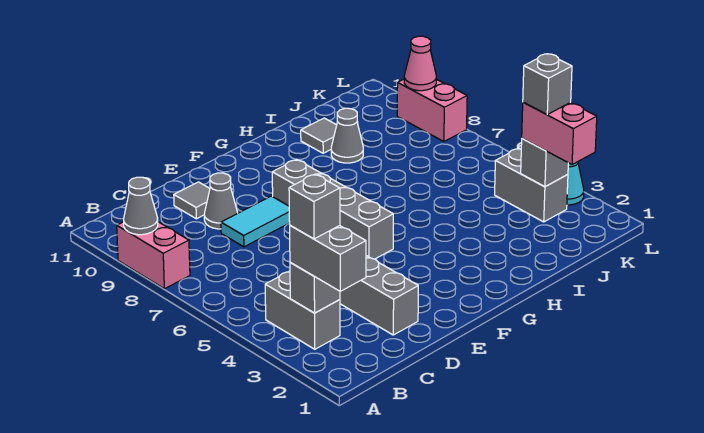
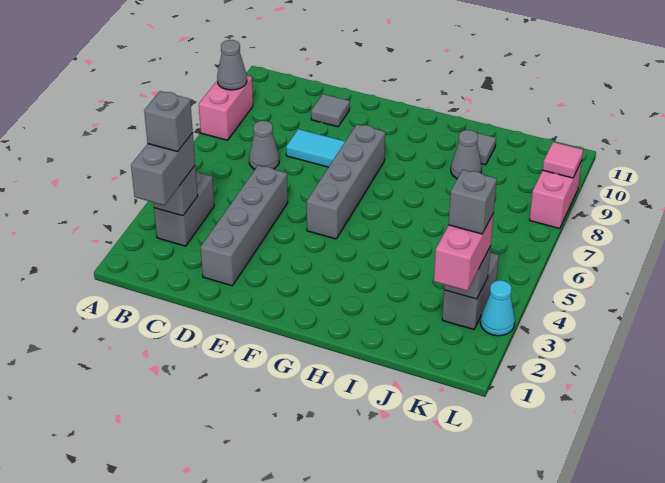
grey 1x1 cone [204,173,238,229] -> grey 1x1 cone moved to [249,121,279,169]
pink 1x1 cone [404,36,436,91] -> pink 1x1 tile [543,142,583,178]

